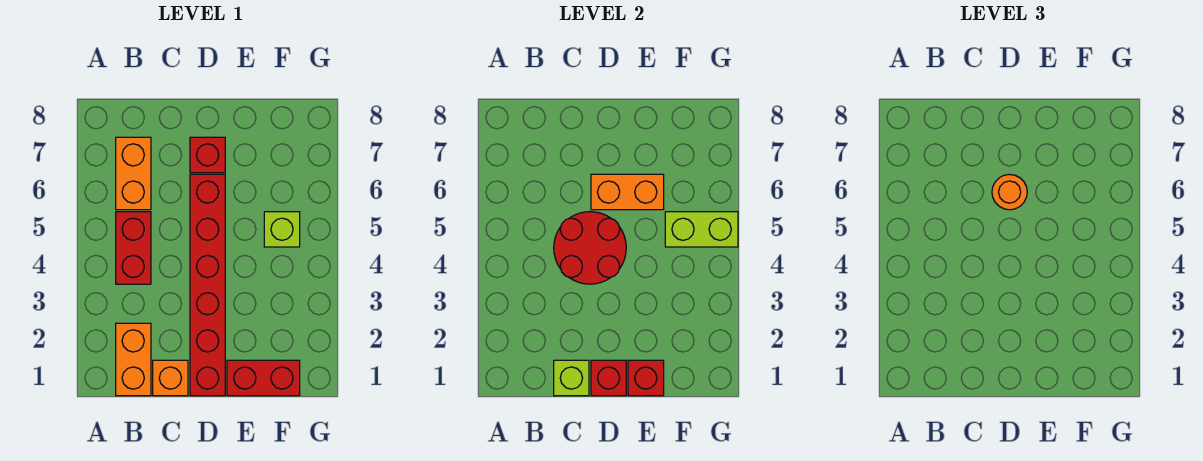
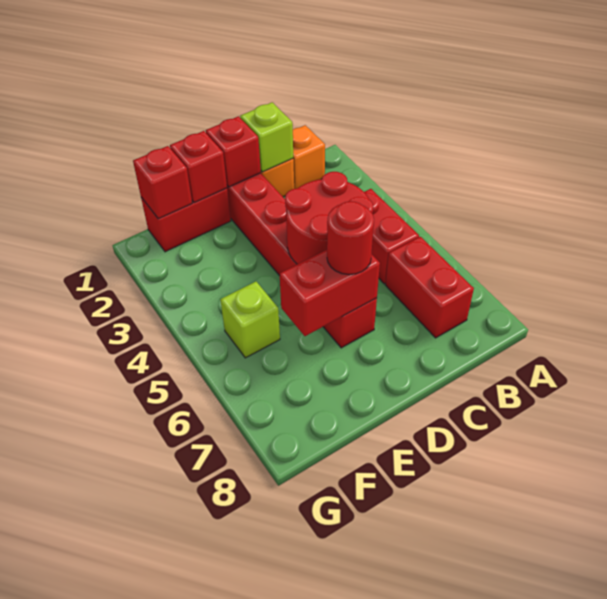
orange 1x2 brick [116,323,151,396] -> orange 1x1 brick [293,125,325,189]
orange 1x2 brick [116,137,151,210] -> red 1x2 brick [386,237,474,338]
orange 1x2 brick [591,174,664,210] -> red 1x2 brick [280,250,380,336]
orange 1x1 round brick [992,174,1027,210] -> red 1x1 round brick [327,201,374,275]
red 1x1 brick [190,137,225,173] -> red 1x1 brick moved to [133,146,192,219]
lime 1x2 brick [665,212,738,247] -> none

